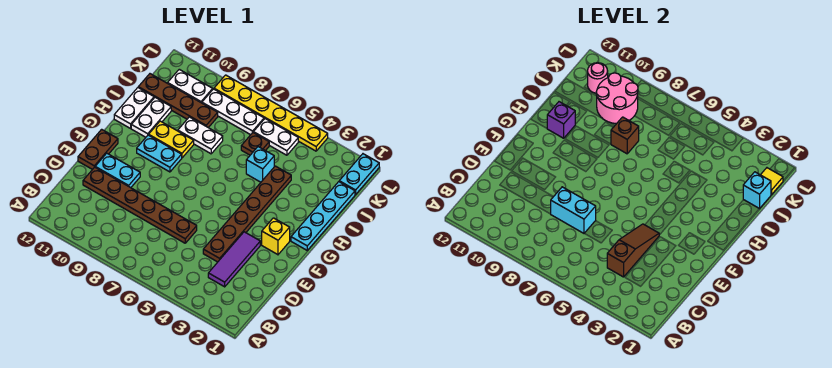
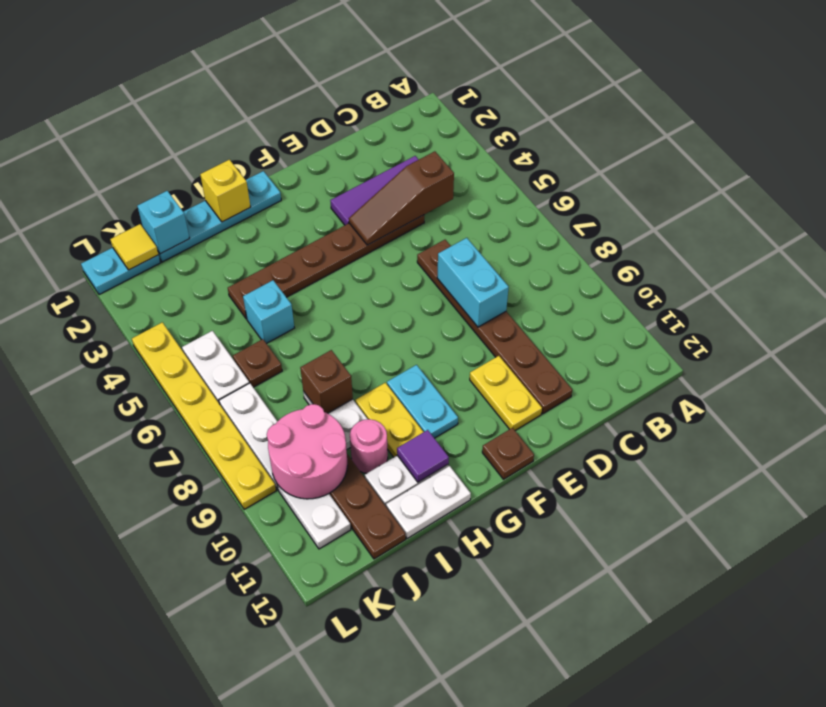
cyan 1x2 plate [95,153,140,188] -> yellow 1x2 plate [470,356,542,431]
brown 1x2 plate [78,129,118,169] -> brown 1x1 plate [482,428,534,479]
yellow 1x1 brick [262,218,290,255] -> yellow 1x1 brick moved to [200,160,250,222]
purple 1x1 brick [547,102,575,138] -> purple 1x1 tile [397,430,449,482]
pink 1x1 round brick [588,63,608,93] -> pink 1x1 round brick moved to [350,419,388,473]

